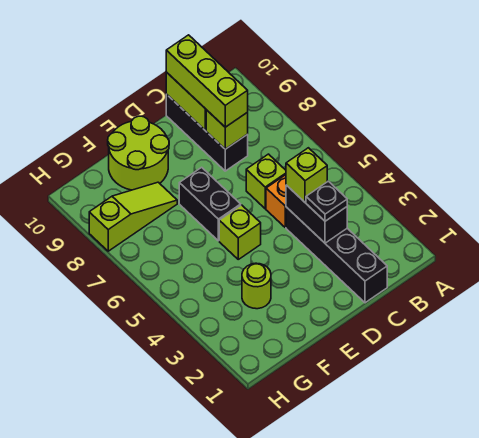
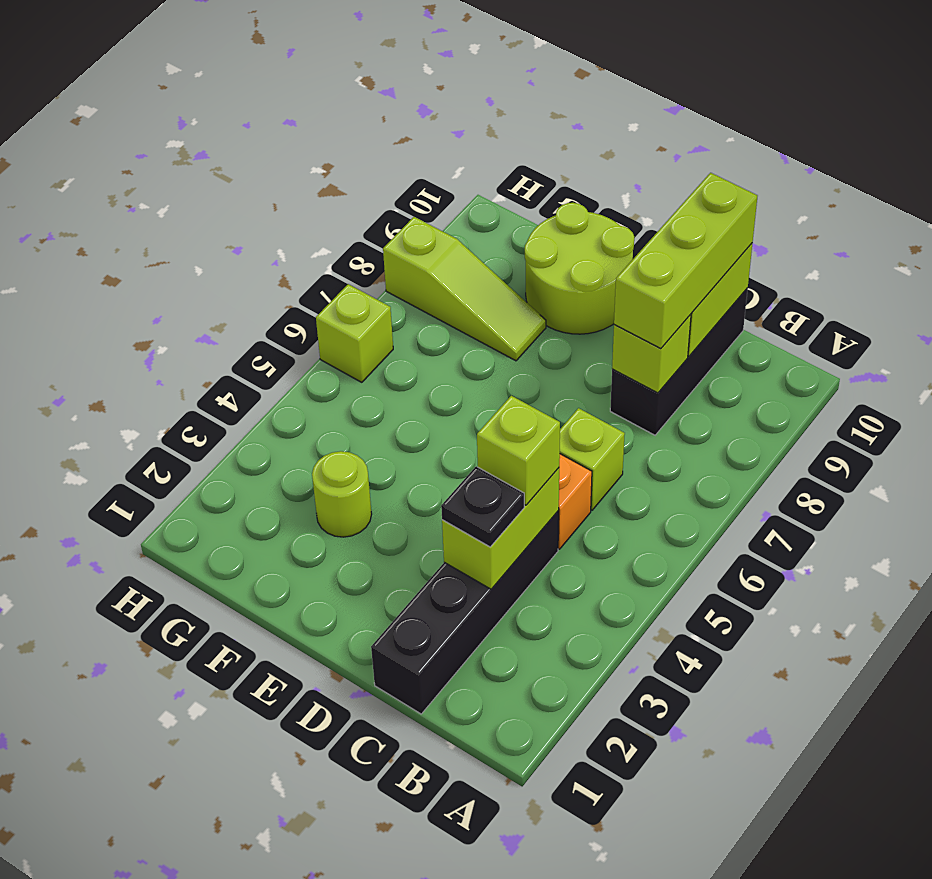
black 1x2 brick [286,185,347,243] -> lime 1x2 brick [442,468,559,589]
lime 1x1 brick [219,205,261,259] -> lime 1x1 brick moved to [316,284,393,382]
black 1x2 brick [179,167,241,241] -> none

